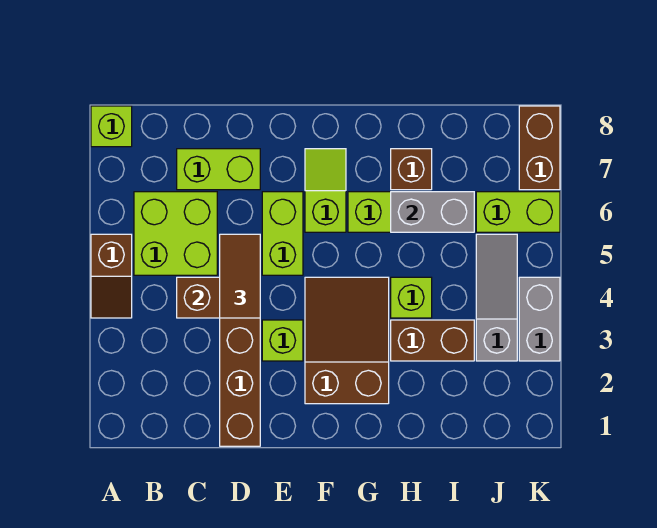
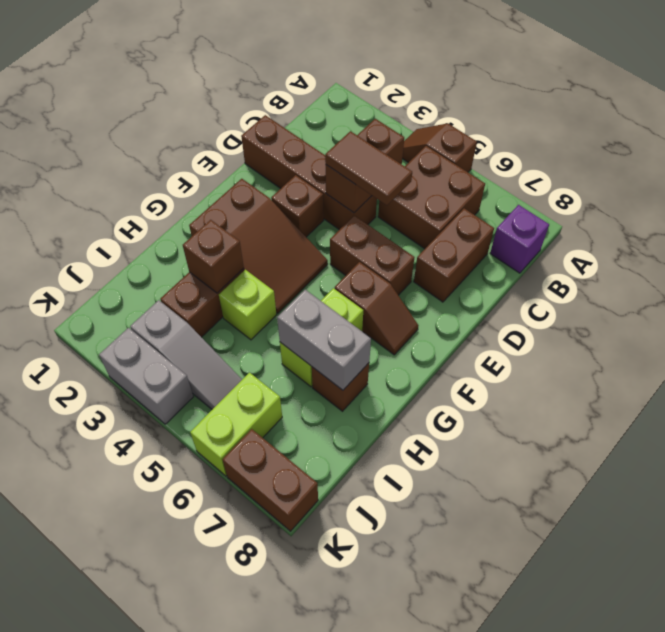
lime 1x1 brick [91,106,132,147] -> none
lime 2x2 brick [134,192,217,275] -> brown 2x2 brick [378,146,485,249]
none -> purple 1x1 brick [490,205,549,273]
lime 1x2 brick [177,149,260,190] -> brown 1x2 brick [414,208,494,302]
lime 1x1 brick [262,320,303,361] -> brown 1x1 brick [271,175,324,237]
lime 1x2 brick [262,192,303,275] -> brown 1x2 brick [330,215,415,295]
lime 1x2 slope [305,149,346,232] -> brown 1x2 slope [335,262,418,355]
none -> brown 1x1 brick [183,220,244,293]
grey 1x2 brick [391,192,474,232] -> grey 1x2 brick turned to [277,290,371,390]

